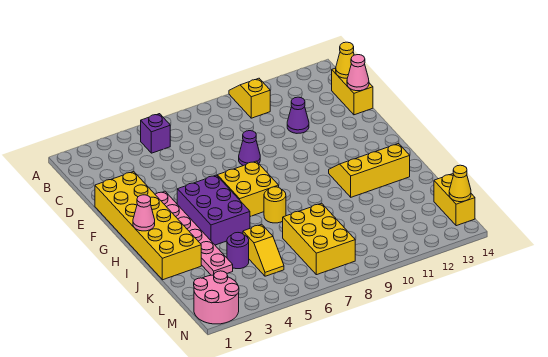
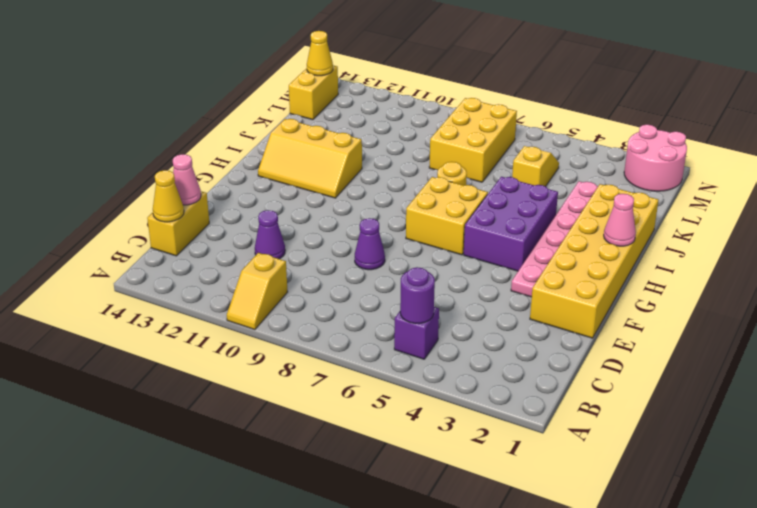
purple 1x1 round brick [227,233,249,269] -> purple 1x1 round brick moved to [400,267,435,324]

